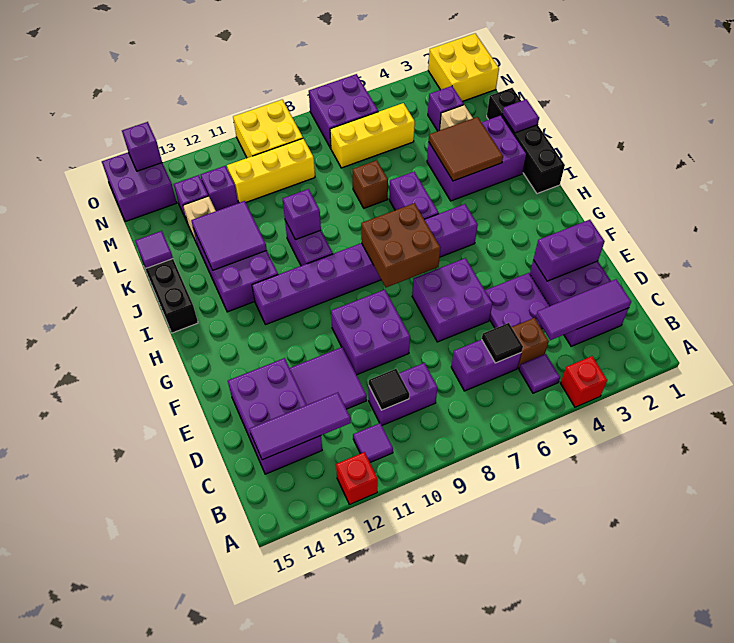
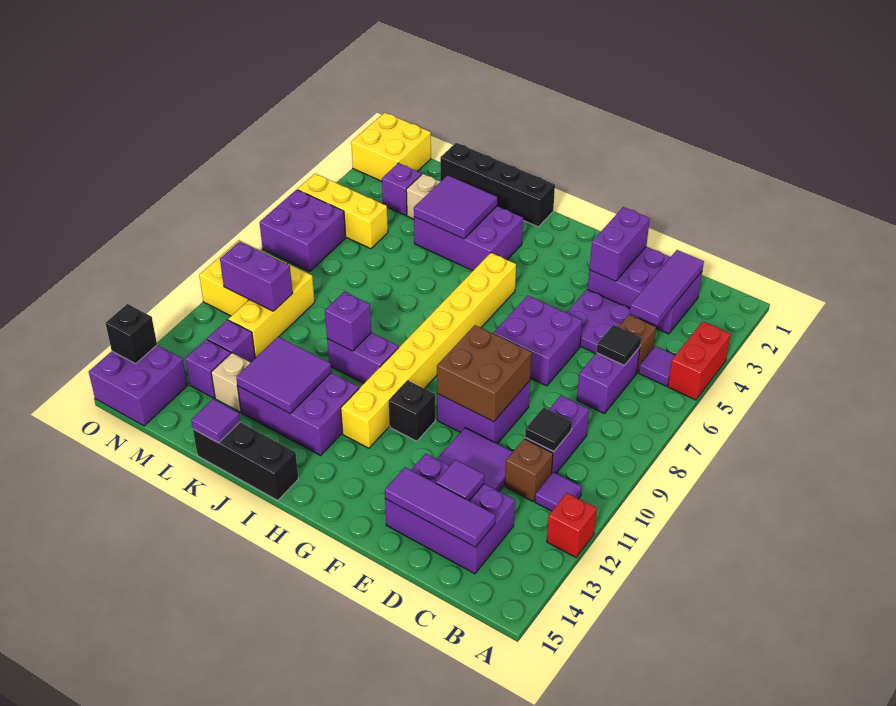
red 1x1 brick [560,356,607,407] -> red 1x2 brick [668,322,731,400]
purple 1x3 tile [250,393,351,460] -> purple 1x3 tile turned to [385,467,495,547]
brown 2x2 brick [361,203,440,287] -> brown 2x2 brick moved to [437,325,532,422]
none -> black 1x1 brick [389,381,435,441]
purple 1x8 brick [252,204,478,325] -> yellow 1x8 brick [341,253,516,448]
purple 1x2 brick [389,172,439,219] -> purple 1x2 brick moved to [220,241,293,311]
purple 2x3 brick [427,115,527,201] -> purple 2x3 brick turned to [414,206,523,270]
brown 2x2 tile [429,117,503,181] -> purple 2x2 tile [414,175,497,239]
purple 1x1 tile [502,99,539,133] -> purple 1x1 tile moved to [436,460,484,501]
brown 1x1 brick [353,160,388,208] -> brown 1x1 brick moved to [505,439,553,501]
yellow 1x3 brick [330,103,415,168] -> yellow 1x3 brick turned to [297,174,388,249]
purple 1x1 brick [122,122,162,171] -> black 1x1 brick [105,304,157,364]

